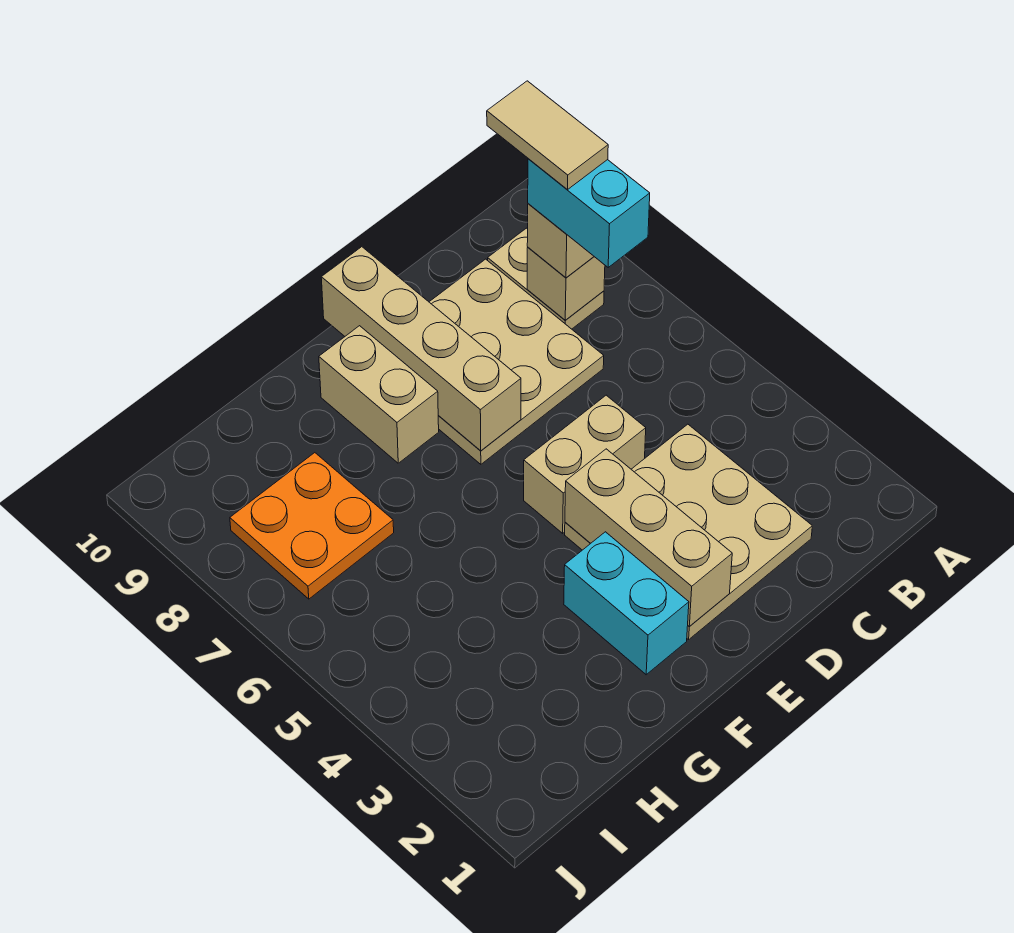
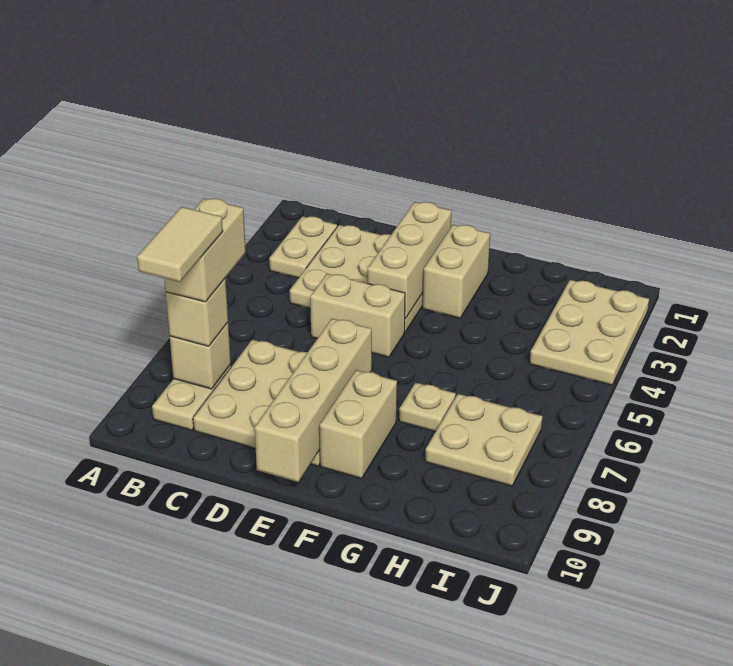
none -> tan 1x2 plate [269,216,337,278]
cyan 1x2 brick [528,159,650,267] -> tan 1x2 brick [165,198,246,302]
cyan 1x2 brick [564,532,689,675] -> tan 1x2 brick [423,225,490,318]
none -> tan 1x1 plate [399,383,456,432]
orange 2x2 plate [230,453,394,599] -> tan 2x2 plate [425,394,543,486]
none -> tan 2x3 plate [530,280,649,385]

